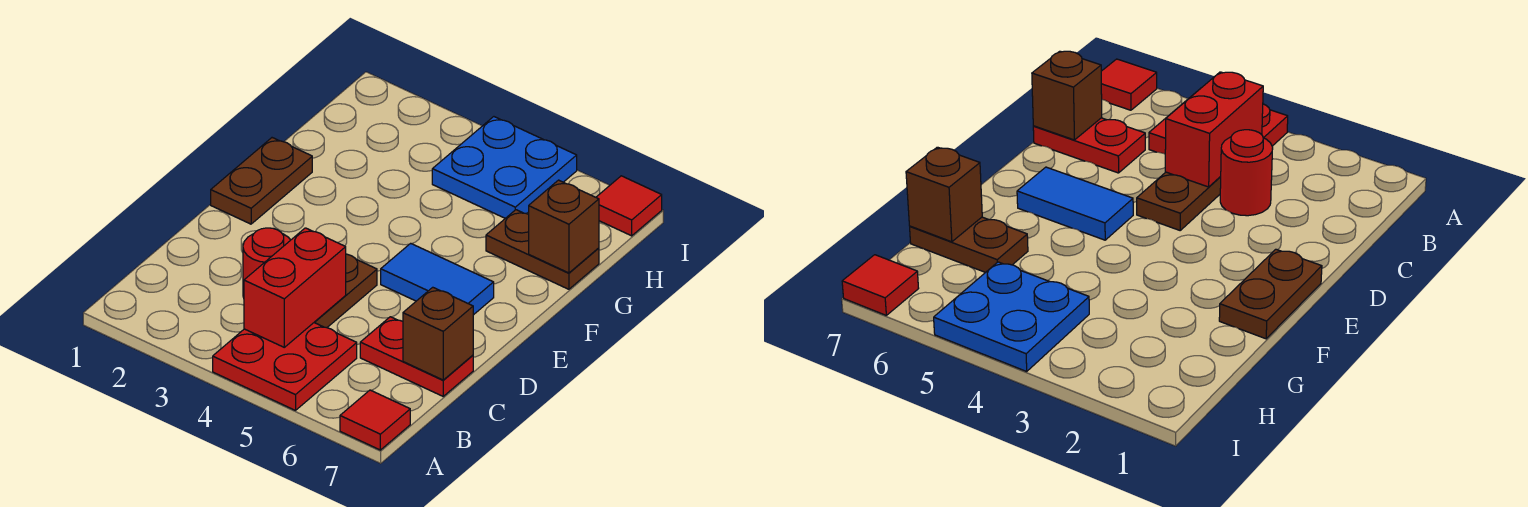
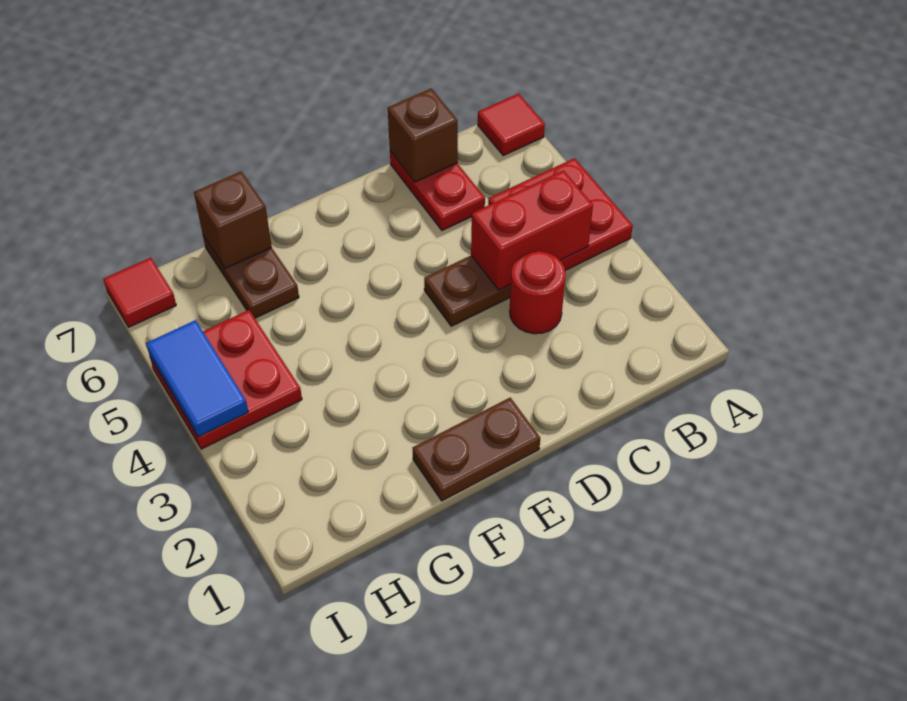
blue 1x2 tile [381,243,494,315] -> blue 1x2 tile moved to [146,320,248,437]
blue 2x2 plate [432,117,577,218] -> red 2x2 plate [150,310,302,449]

